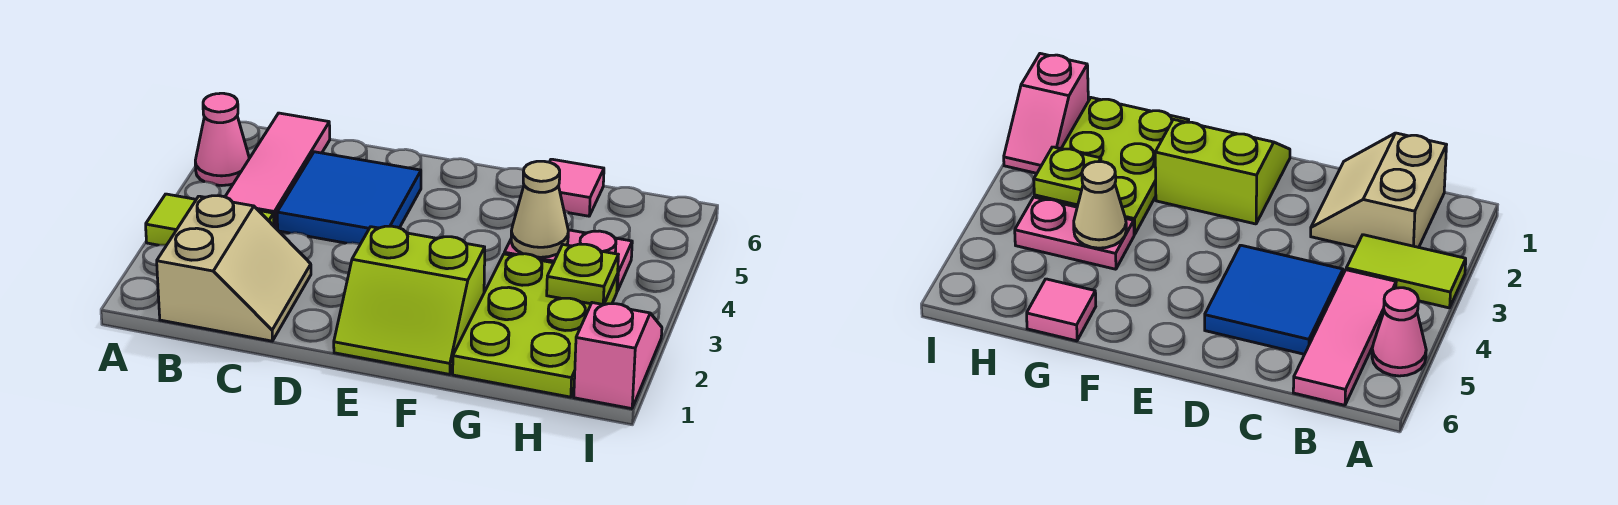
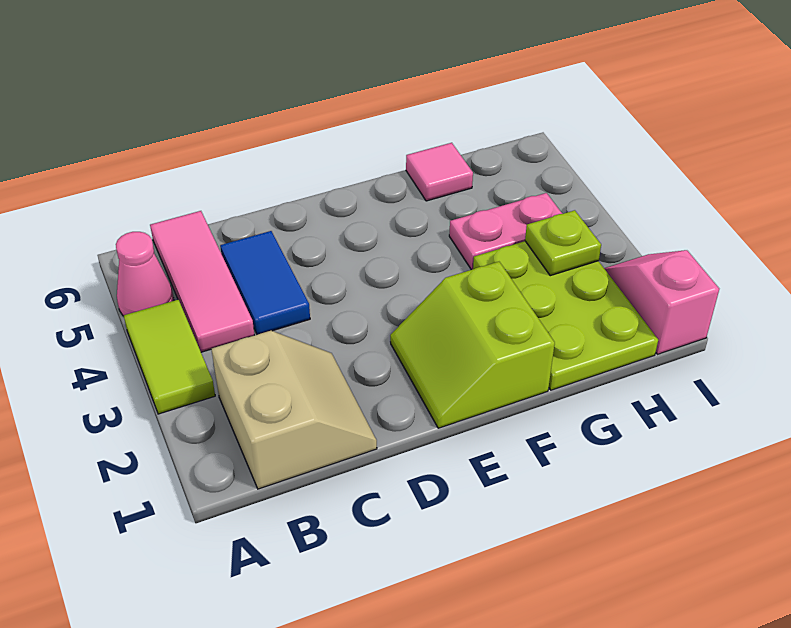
lime 1x2 tile [146,194,274,245] -> lime 1x2 tile turned to [124,300,215,414]
blue 2x2 tile [277,152,421,244] -> blue 1x2 tile [220,231,310,335]
lime 2x2 slope [334,226,485,374] -> lime 2x2 slope turned to [390,262,555,428]
tan 1x1 cone [511,161,568,257] -> none

